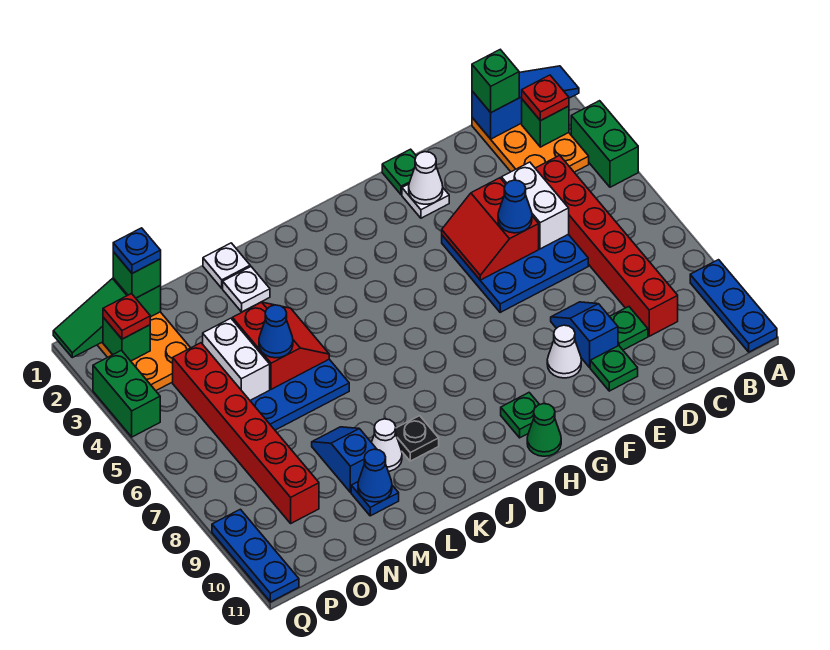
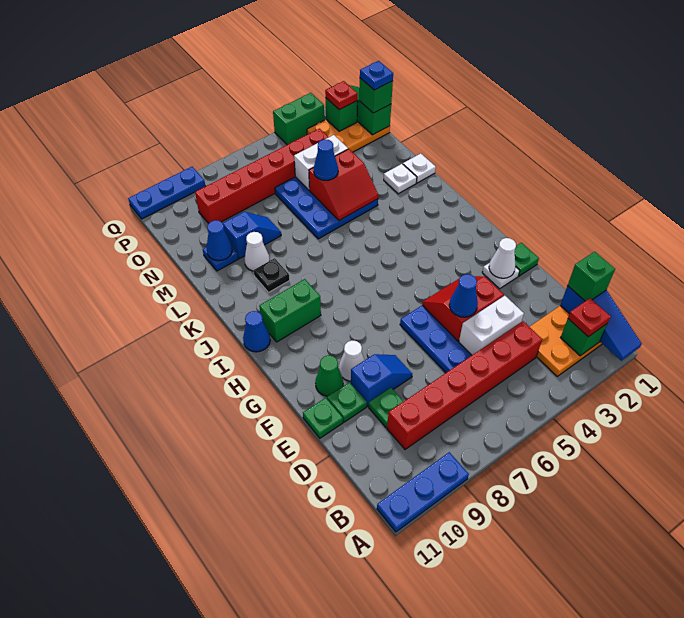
green 1x2 brick [571,101,638,187] -> green 1x2 brick moved to [259,279,321,342]
green 1x1 plate [501,393,540,438] -> green 1x1 plate moved to [303,398,343,438]
green 1x1 cone [527,404,561,456] -> green 1x1 cone moved to [315,355,343,396]
none -> blue 1x1 cone [243,311,270,352]

